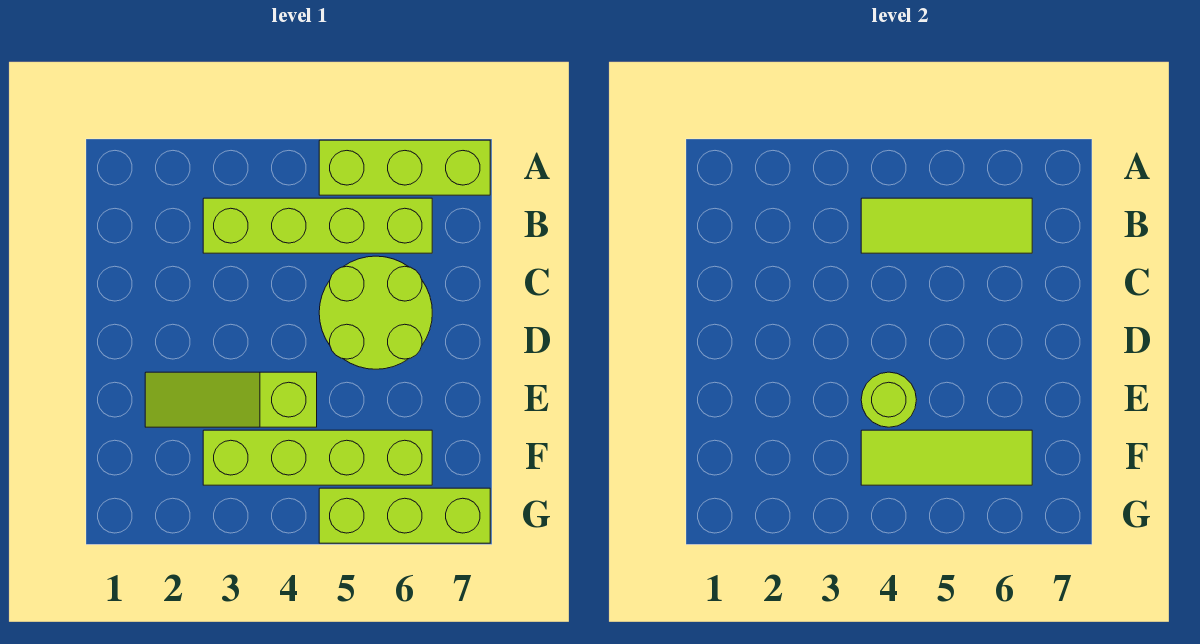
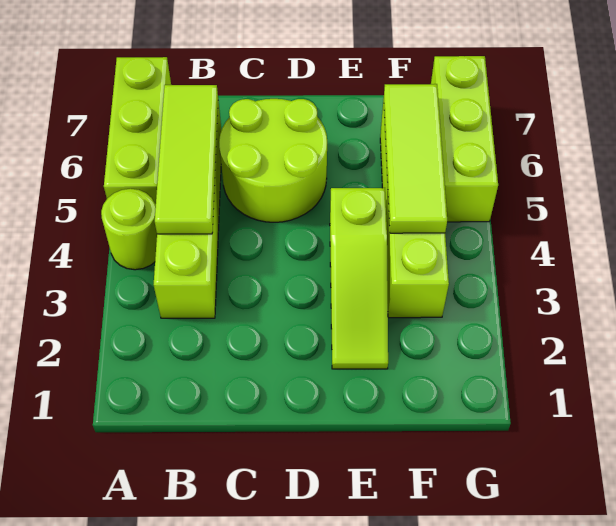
lime 1x1 round brick [861,372,916,427] -> lime 1x1 round brick moved to [101,189,157,270]

